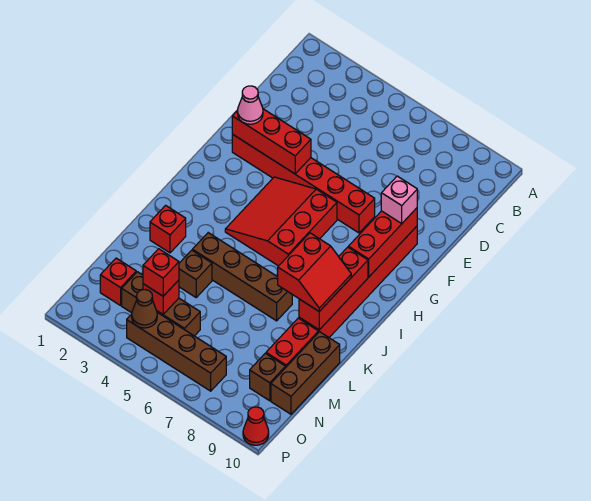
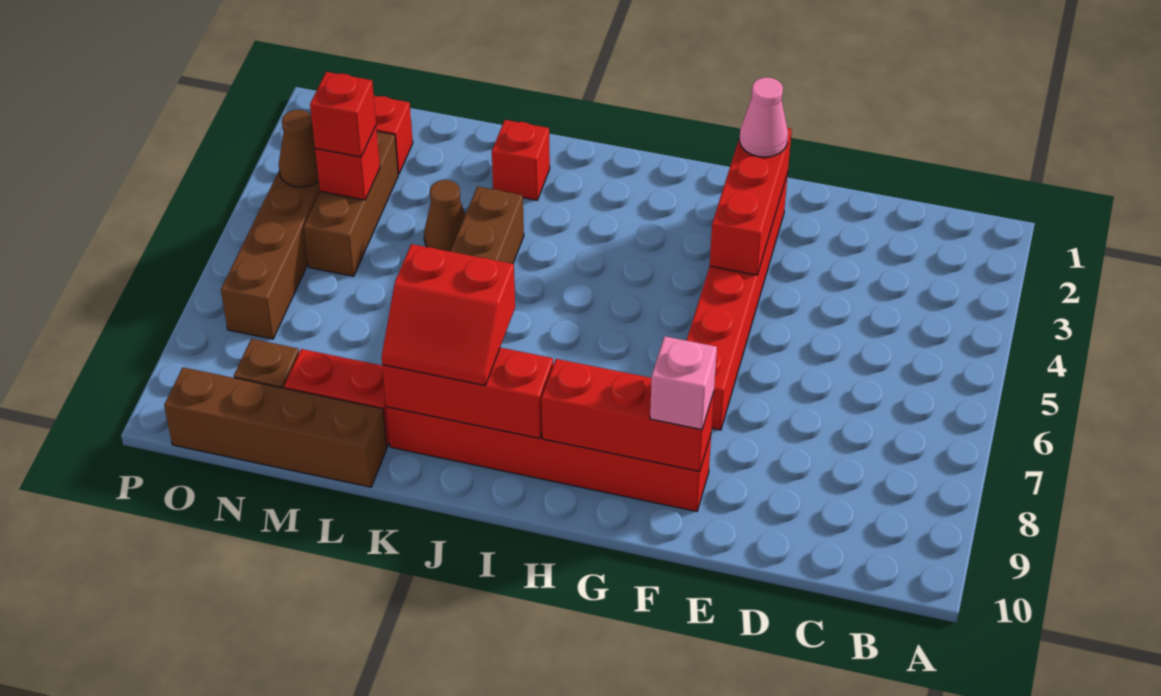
red 3x3 slope [225,177,337,266] -> none
brown 1x1 brick [179,250,212,297] -> brown 1x1 cone [424,180,465,251]
brown 1x3 brick [271,332,340,414] -> brown 1x4 brick [164,367,387,487]
red 1x1 cone [243,407,269,445] -> none

